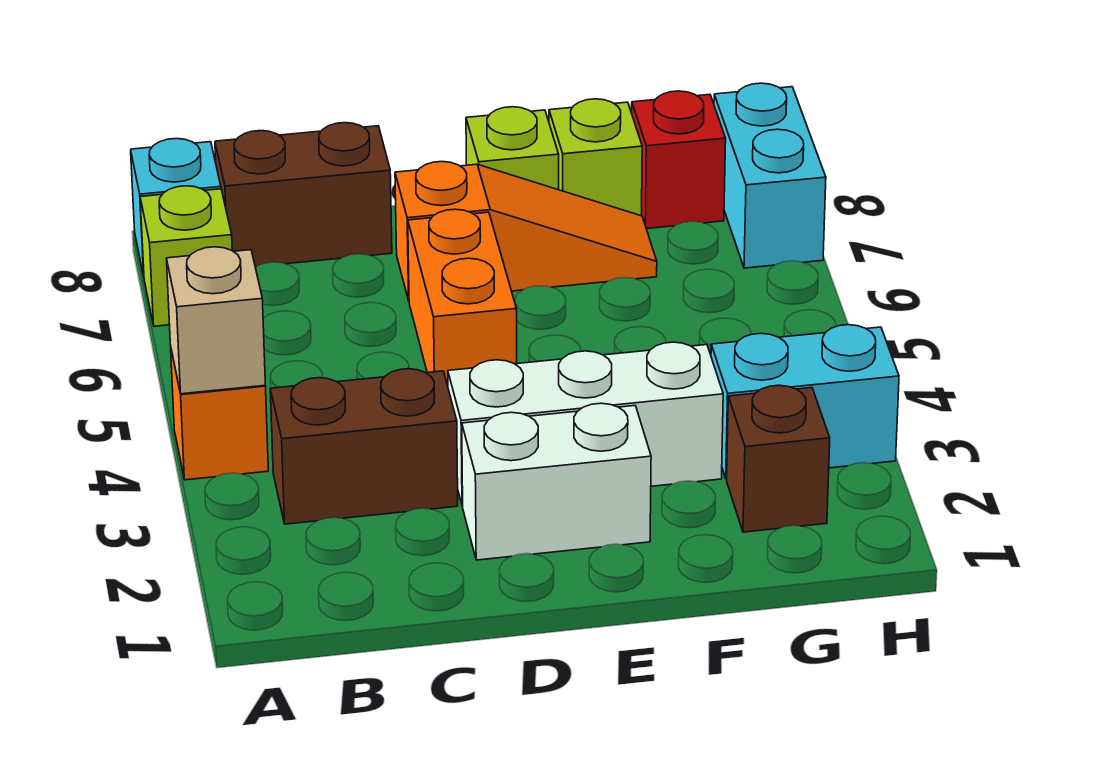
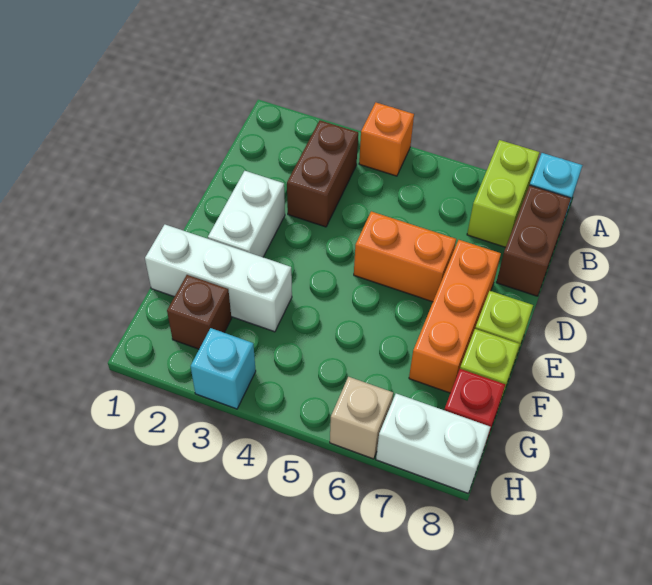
tan 1x1 brick [166,247,265,394] -> tan 1x1 brick moved to [330,377,393,459]
lime 1x1 brick [140,186,232,326] -> lime 1x2 brick [467,140,539,247]
white 1x3 brick [448,342,723,506] -> white 1x3 brick turned to [145,225,292,332]
orange 1x3 slope [395,161,657,300] -> orange 1x3 brick [409,240,501,393]
cyan 1x2 brick [711,325,899,479] -> cyan 1x1 brick [191,328,256,409]
cyan 1x2 brick [714,83,826,268] -> white 1x2 brick [376,394,490,493]

